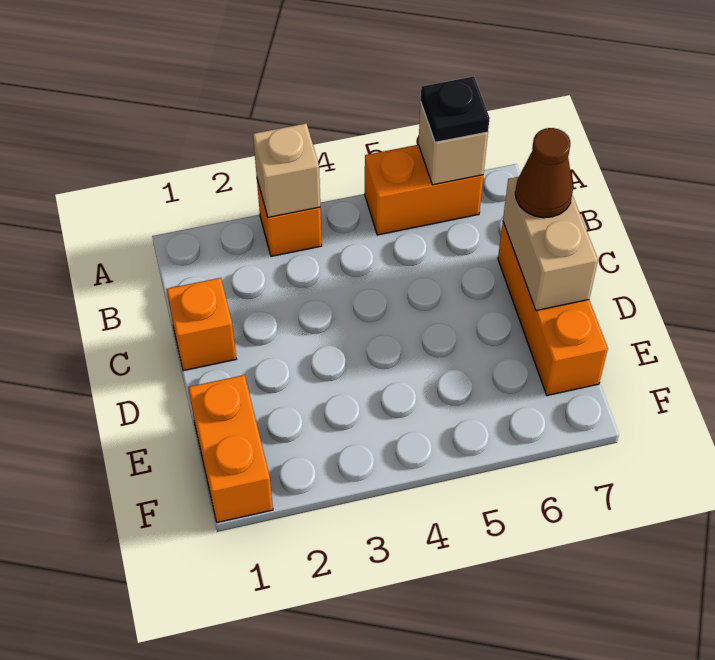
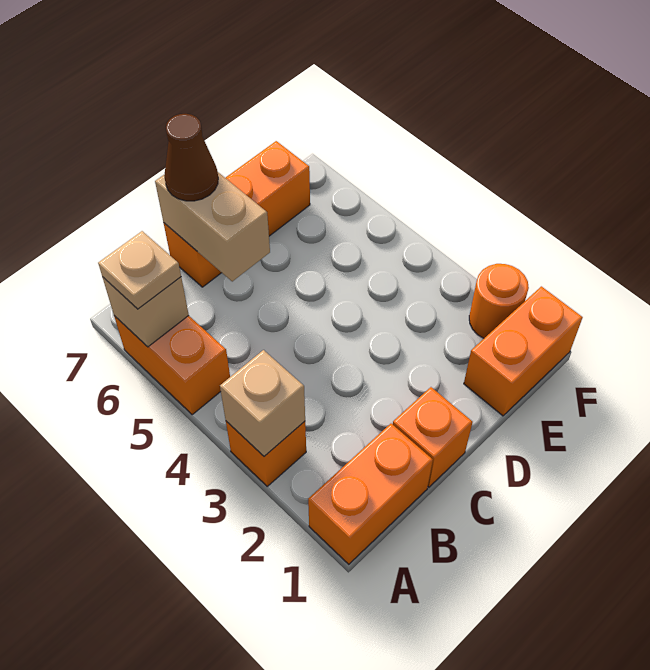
none -> orange 1x2 brick [308,424,433,564]
black 1x1 plate [421,76,490,142] -> tan 1x1 plate [98,231,181,309]
tan 1x2 brick [503,177,598,311] -> tan 1x2 brick turned to [155,172,270,282]
none -> orange 1x1 round brick [469,264,529,338]

